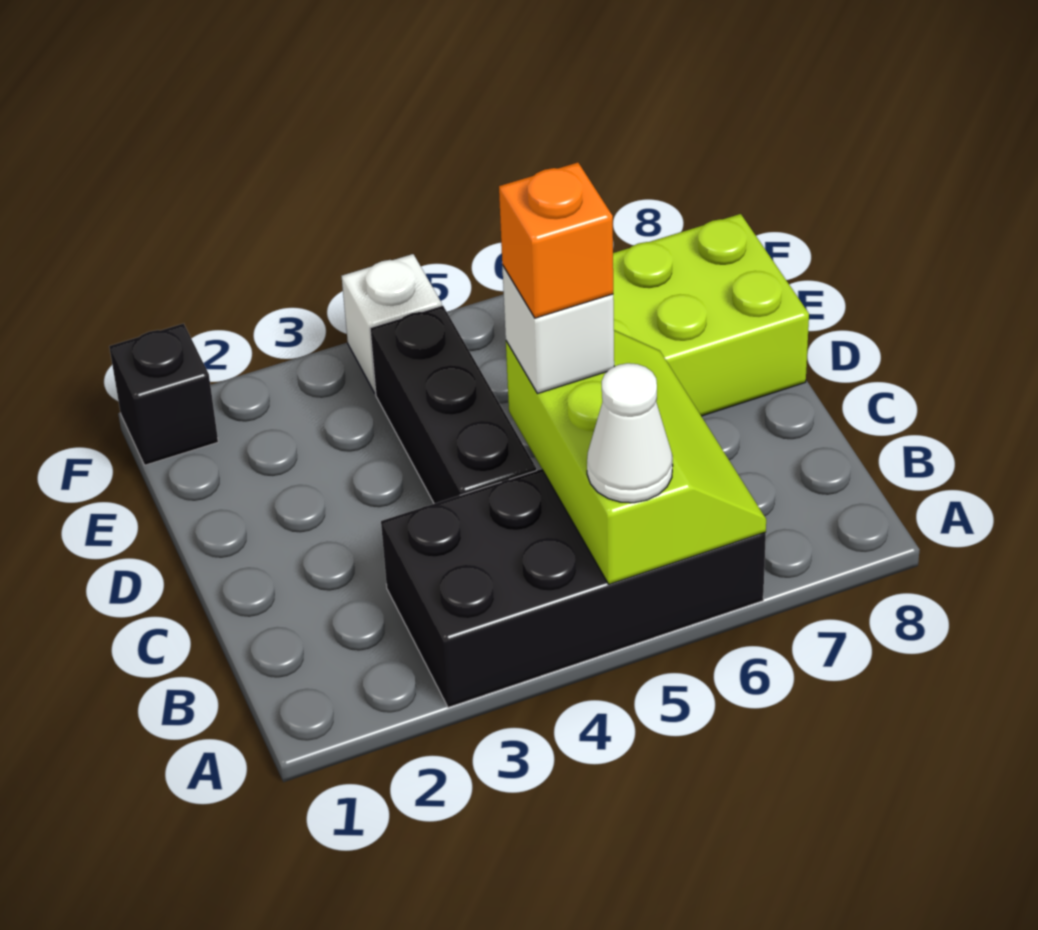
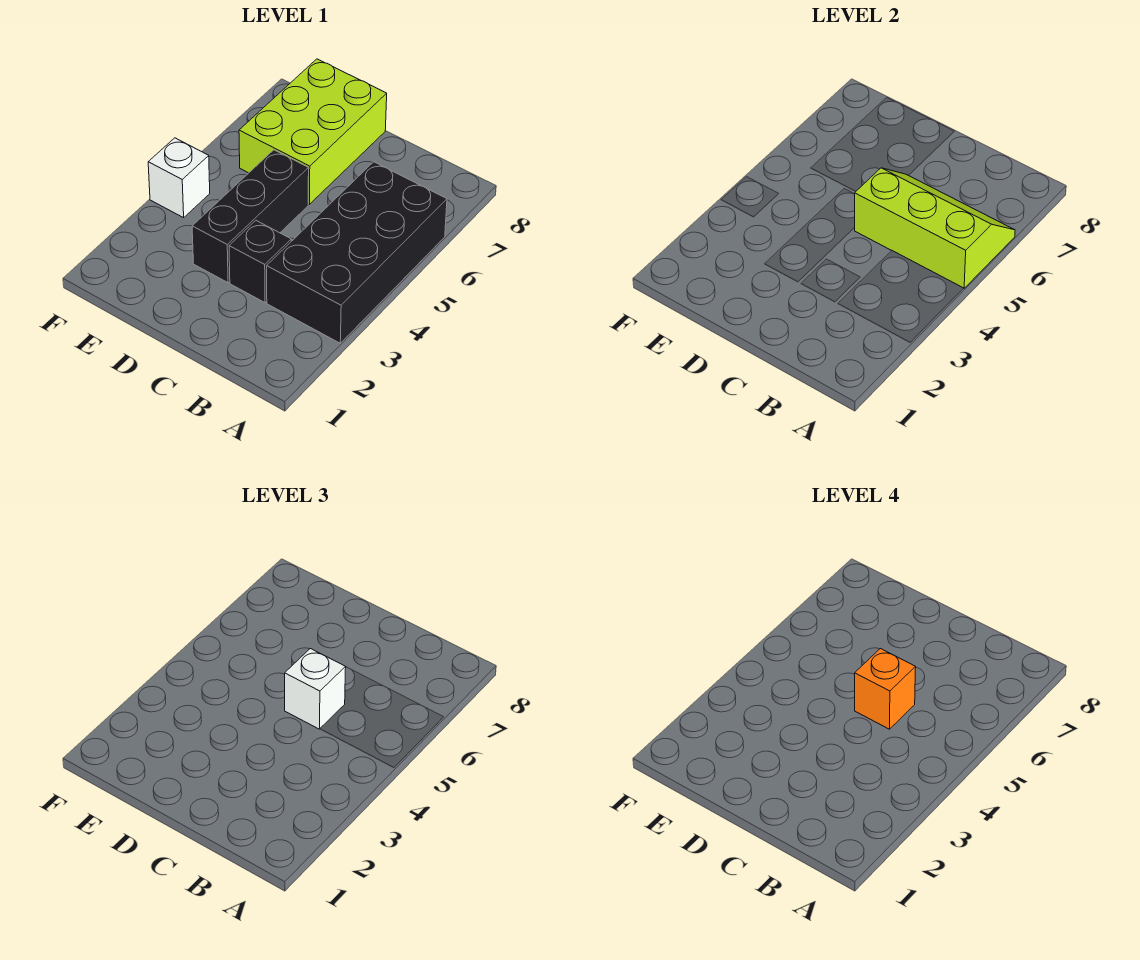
white 1x1 cone [587,363,673,503] -> none
black 1x3 brick [370,306,536,504] -> black 1x3 brick turned to [192,150,309,283]
black 1x1 brick [109,323,218,465] -> black 1x1 brick moved to [229,221,291,303]

